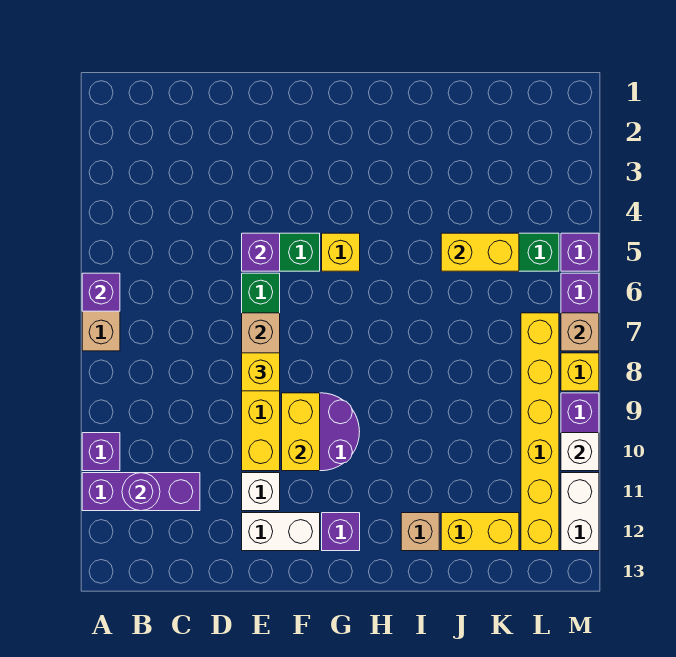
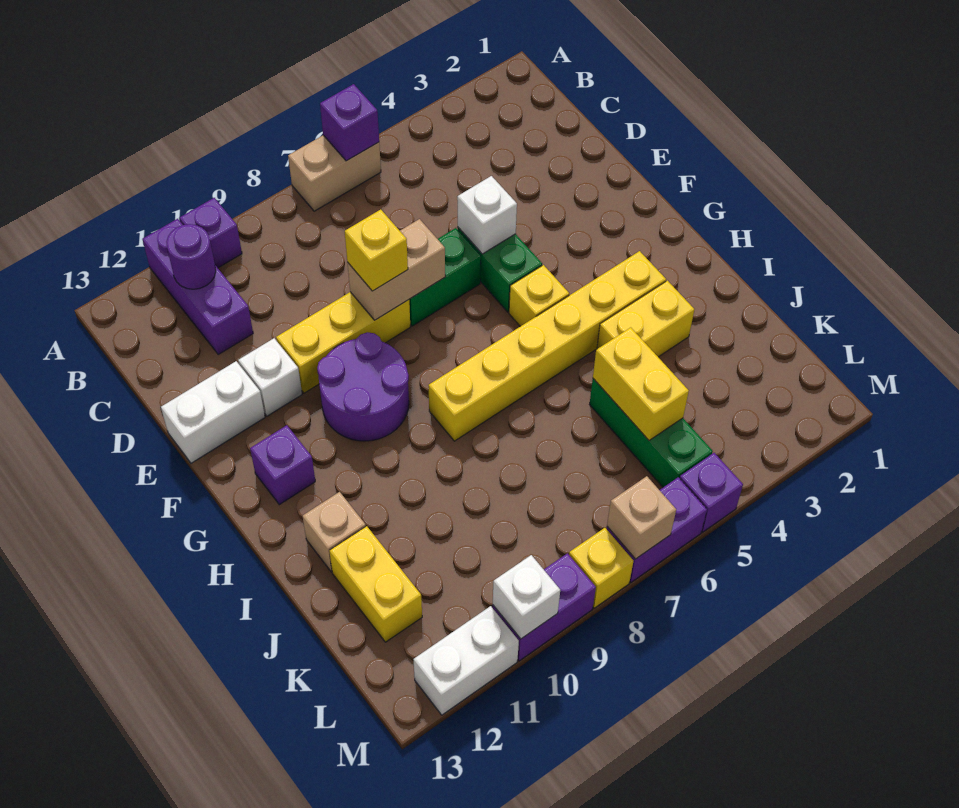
purple 1x1 brick [242,233,280,271] -> white 1x1 brick [457,176,517,254]
white 1x2 brick [242,513,320,551] -> white 1x2 brick turned to [161,361,265,463]
yellow 1x2 brick [282,393,320,471] -> yellow 1x2 brick moved to [597,281,694,357]
yellow 1x6 brick [521,313,559,551] -> yellow 1x6 brick moved to [428,251,666,441]

